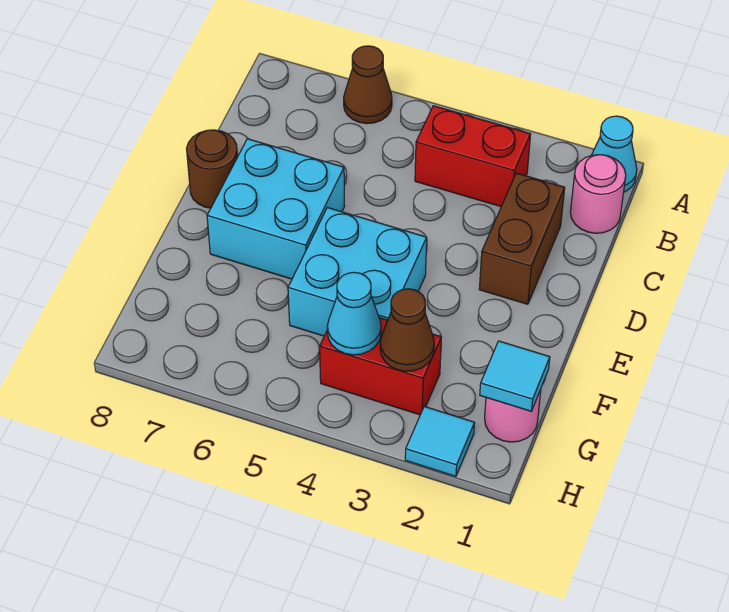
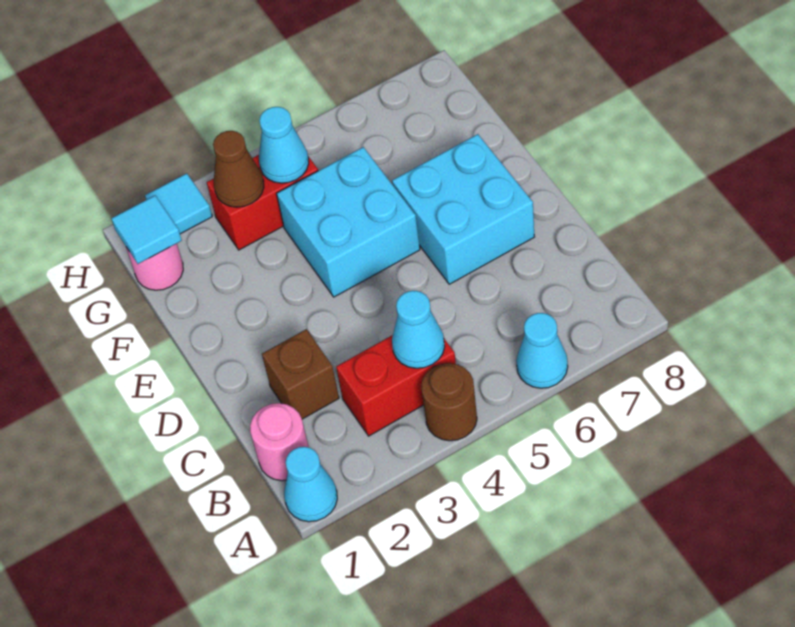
brown 1x1 cone [344,46,392,124] -> cyan 1x1 cone [516,313,568,388]
none -> cyan 1x1 cone [392,291,445,368]
brown 1x2 brick [479,173,565,304] -> brown 1x1 brick [262,329,339,419]
brown 1x1 round brick [187,130,237,208] -> brown 1x1 round brick moved to [421,363,477,441]

